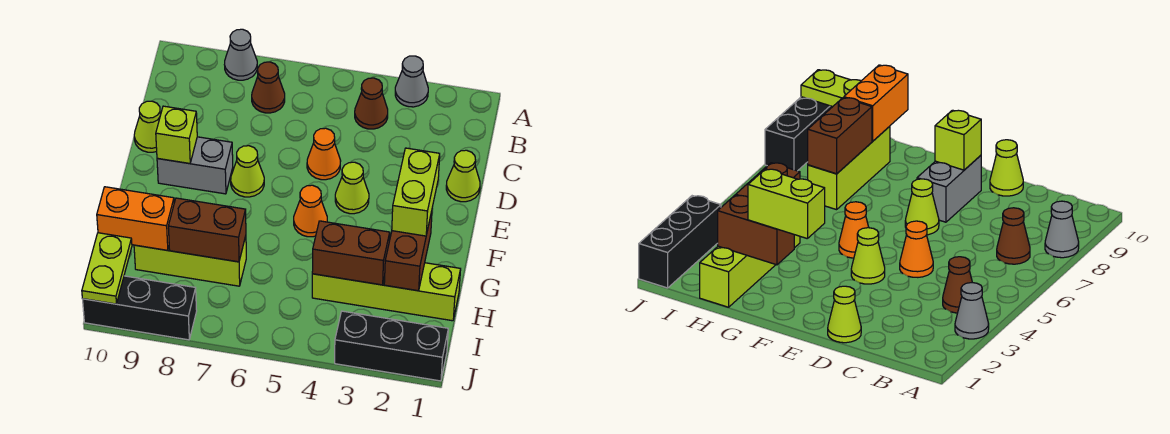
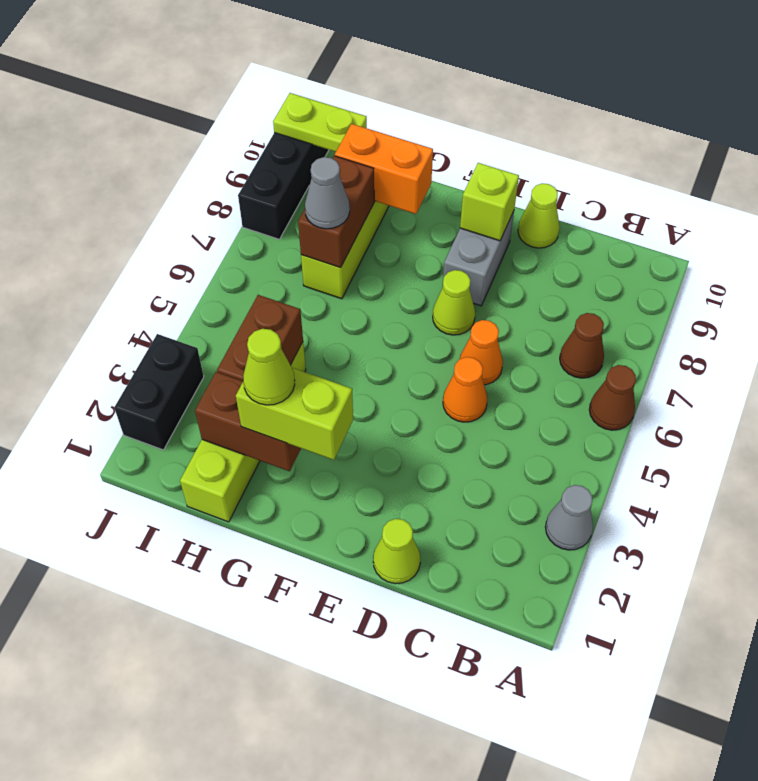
grey 1x1 cone [224,29,257,80] -> grey 1x1 cone moved to [305,157,350,229]
brown 1x1 cone [355,78,388,129] -> brown 1x1 cone moved to [589,365,636,430]
lime 1x1 cone [335,162,369,214] -> lime 1x1 cone moved to [243,329,295,405]
orange 1x1 cone [294,185,327,237] -> orange 1x1 cone moved to [460,320,503,385]
orange 1x2 brick [97,187,174,250] -> orange 1x2 brick turned to [335,124,433,214]
black 1x3 brick [335,311,448,381] -> black 1x2 brick [114,334,204,450]

